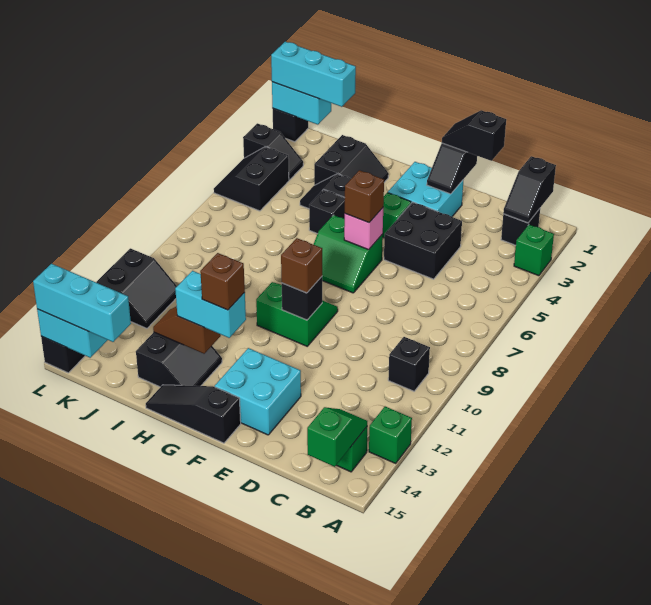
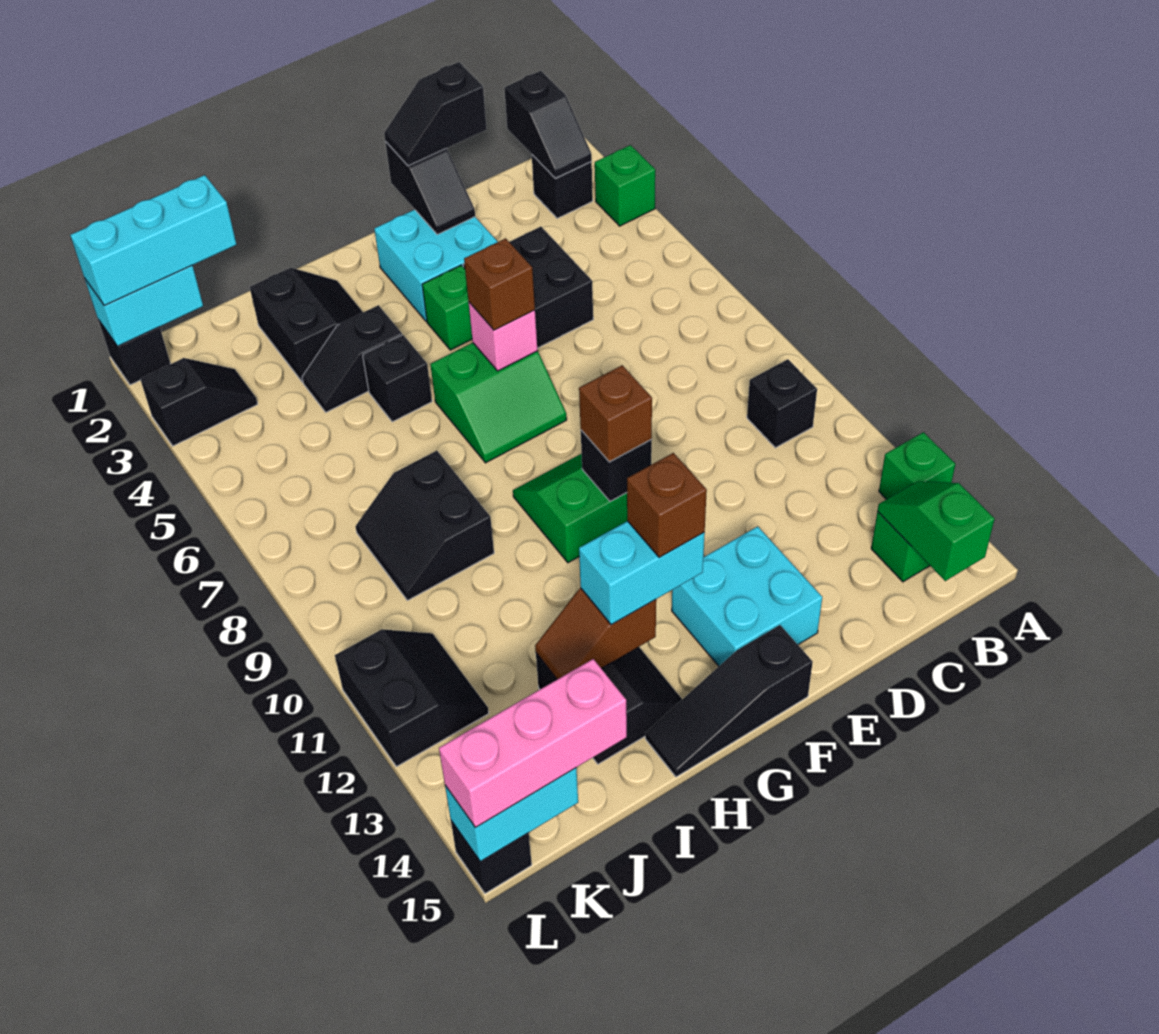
cyan 1x3 brick [33,264,131,342] -> pink 1x3 brick [439,659,627,828]
black 2x2 slope [214,147,289,211] -> black 2x2 slope moved to [356,451,494,600]

